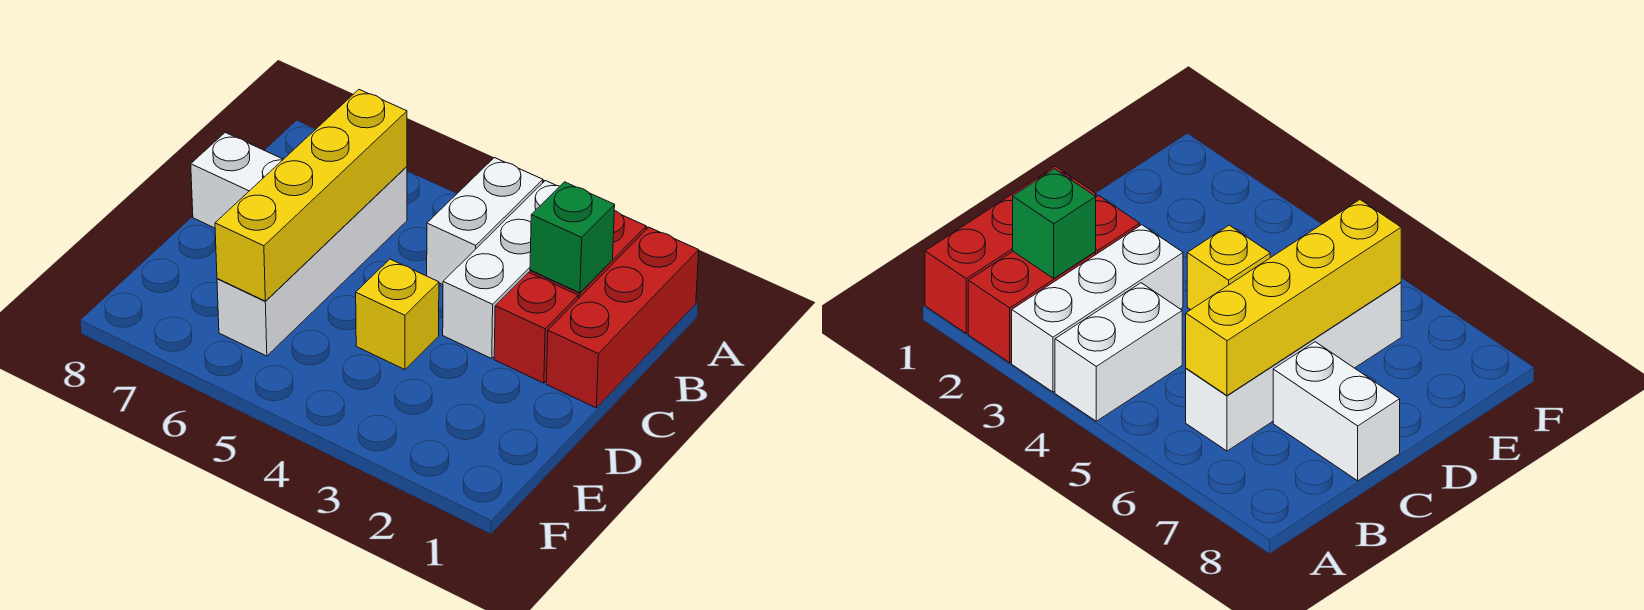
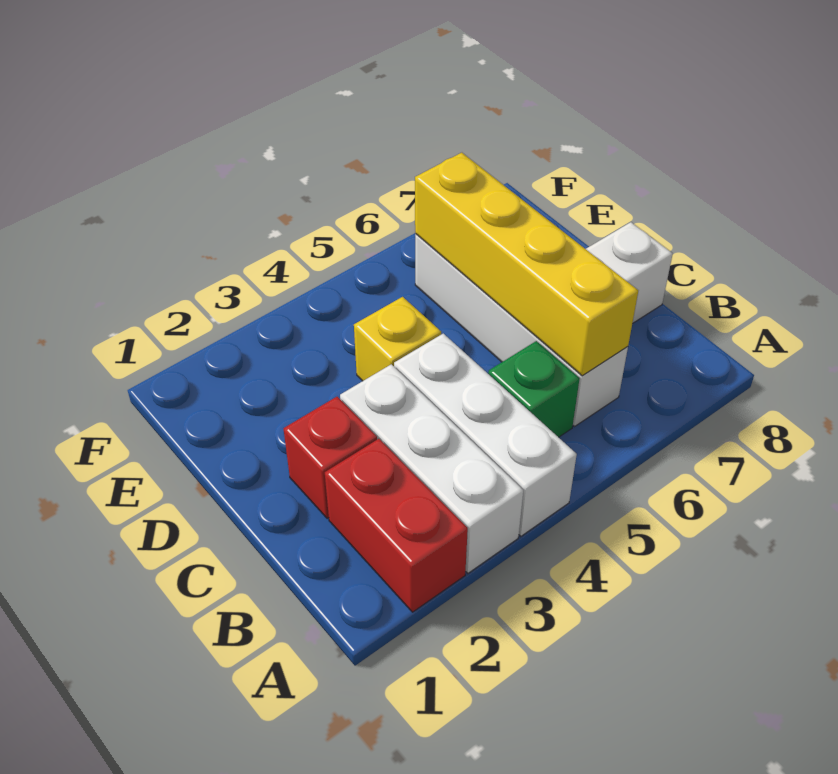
red 1x3 brick [546,227,699,408] -> none
white 1x2 brick [427,158,543,285] -> white 1x3 brick [394,334,577,536]
green 1x1 brick [530,182,615,293] -> green 1x1 brick moved to [488,341,580,437]

